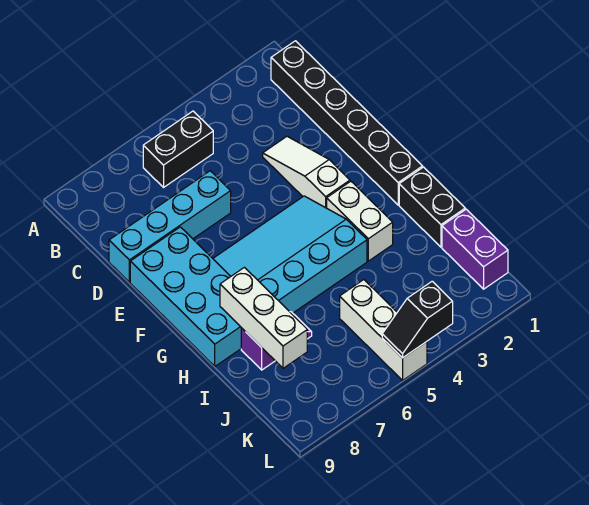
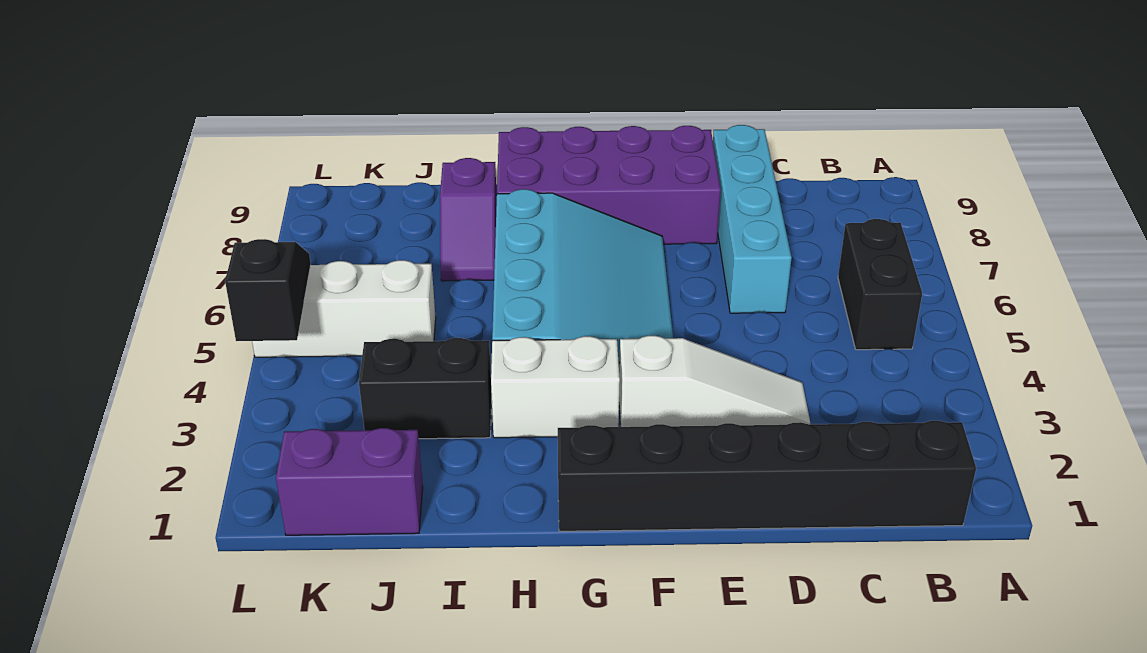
cyan 2x4 brick [130,227,241,366] -> purple 2x4 brick [497,126,721,244]
black 1x2 brick [399,167,465,247] -> black 1x2 brick moved to [359,338,492,439]
white 1x3 brick [220,267,307,368] -> none

